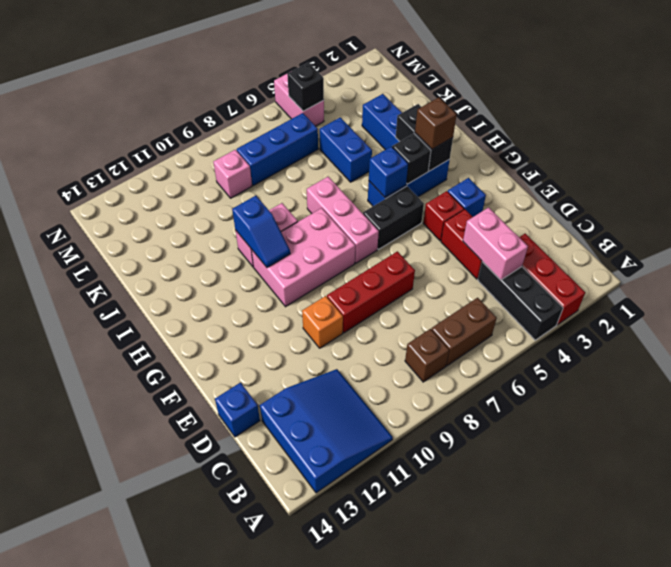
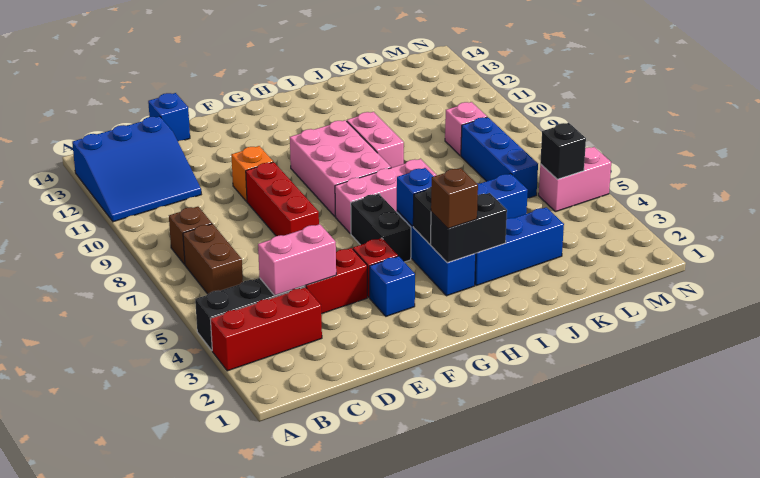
blue 1x2 slope [232,196,290,268] -> none

